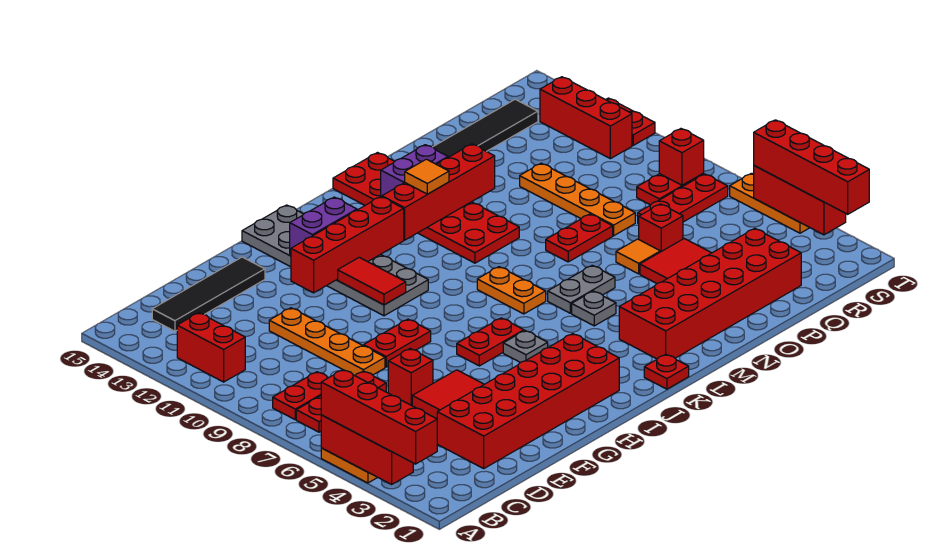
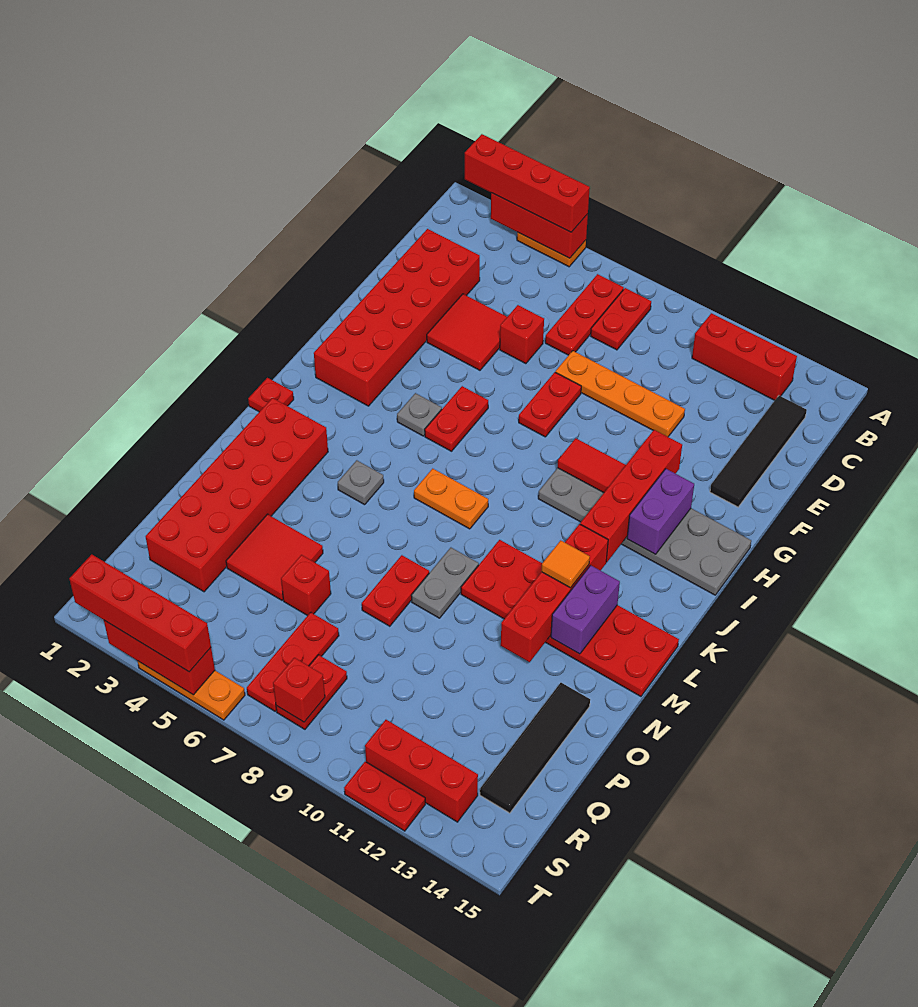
red 1x2 brick [177,313,245,382] -> red 1x3 brick [692,313,797,400]
grey 1x2 plate [548,265,615,313] -> grey 1x2 plate moved to [411,548,479,618]
orange 1x1 tile [616,239,660,274] -> none
orange 1x4 plate [520,163,635,236] -> none

